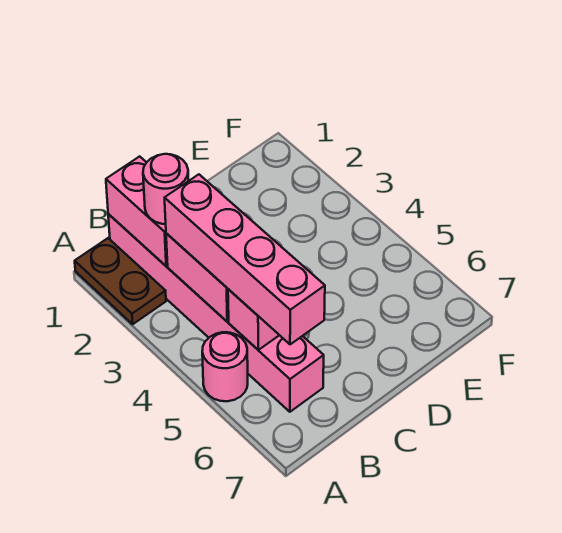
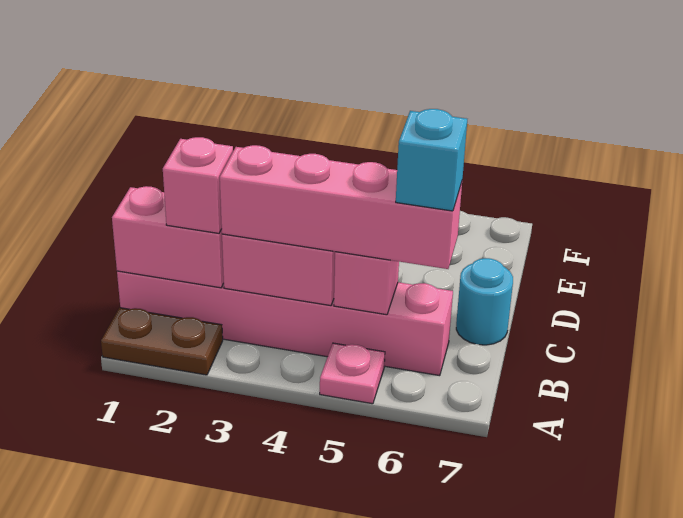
pink 1x1 round brick [202,332,248,401] -> pink 1x1 plate [320,343,385,404]
pink 1x1 round brick [143,154,189,224] -> pink 1x1 brick [163,137,233,233]
none -> cyan 1x1 brick [396,109,467,211]
none -> cyan 1x1 round brick [456,258,513,345]

